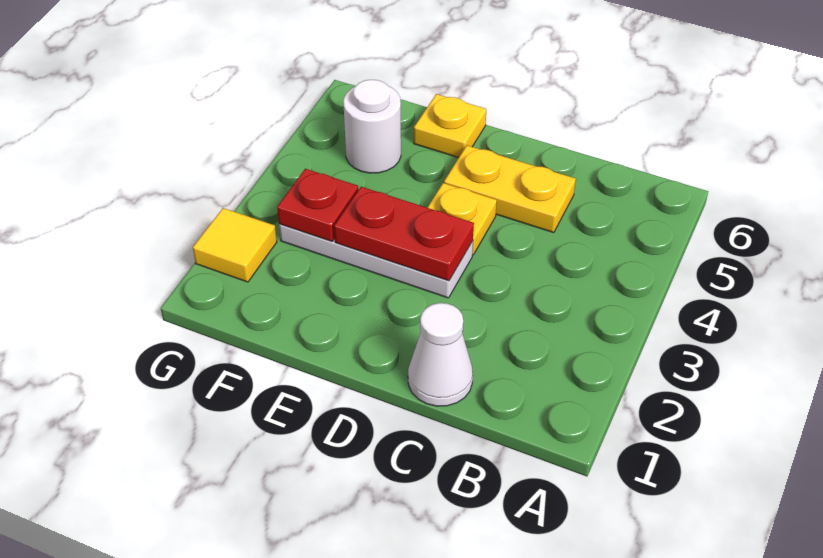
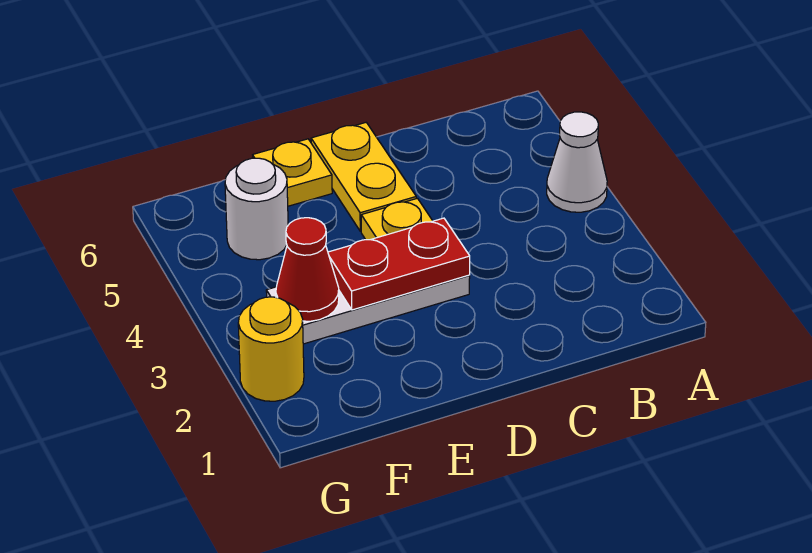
white 1x1 cone [408,303,473,406] -> white 1x1 cone moved to [547,112,607,212]
yellow 1x2 plate [444,145,576,233] -> yellow 1x2 plate turned to [311,123,416,231]
red 1x1 plate [277,169,358,241] -> red 1x1 cone [276,218,339,321]
yellow 1x1 tile [193,208,277,282] -> yellow 1x1 round brick [238,297,304,401]

